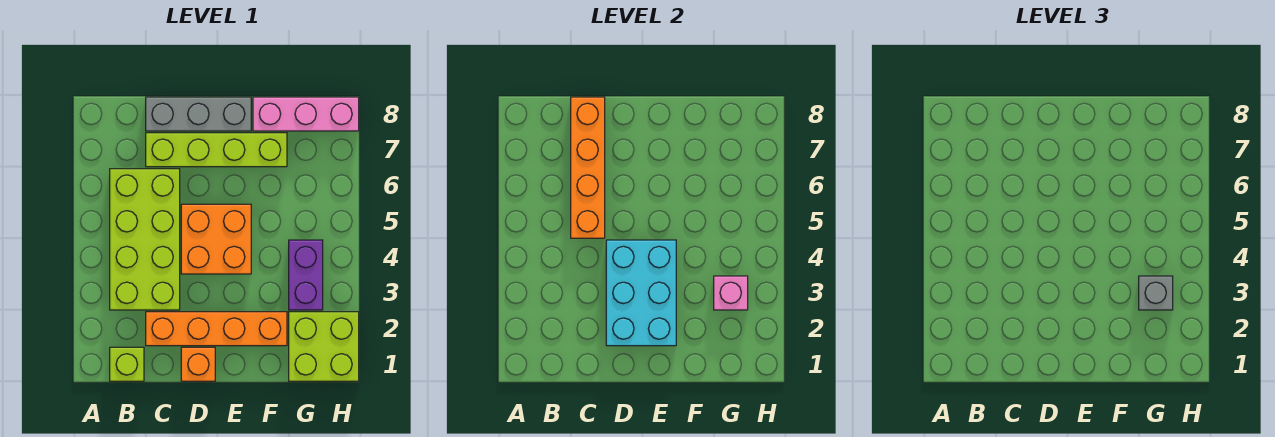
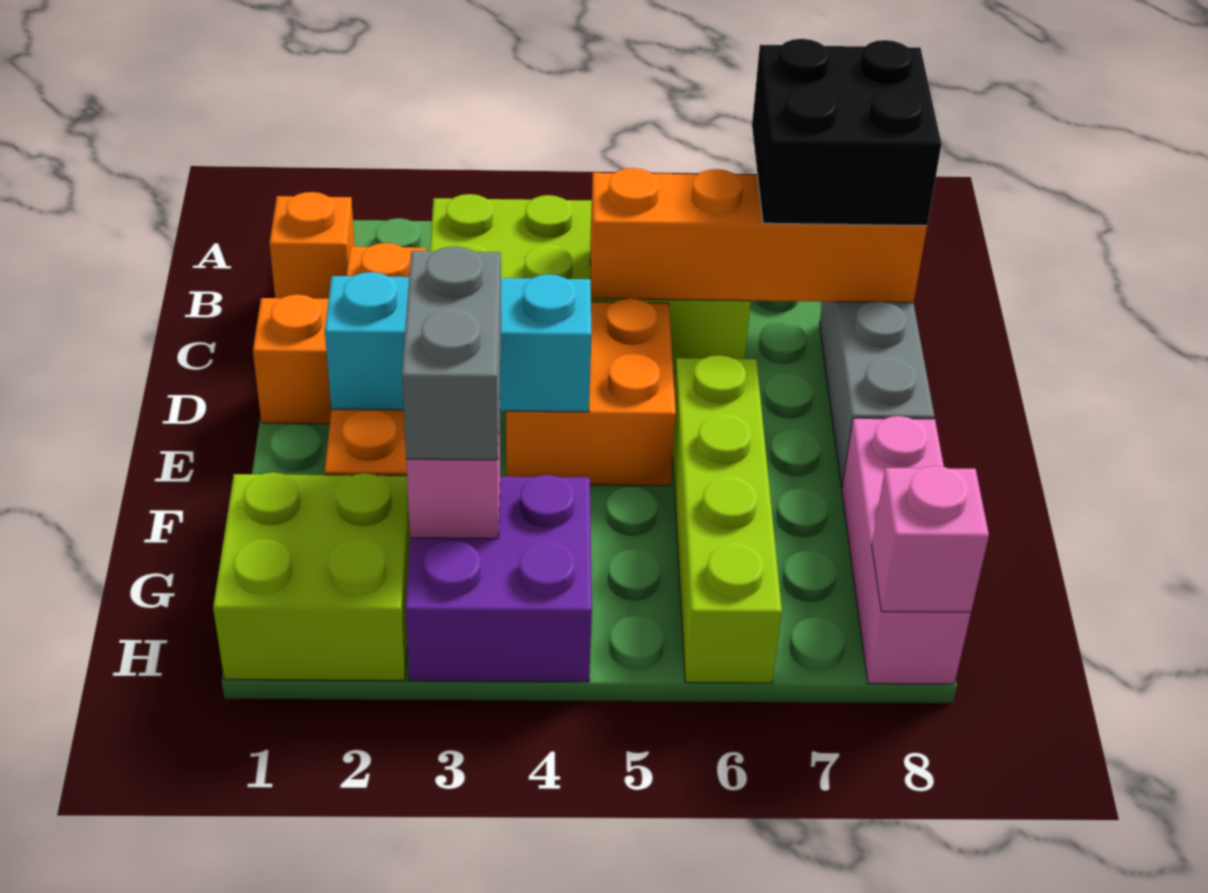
lime 1x1 brick [110,347,144,381] -> orange 1x1 brick [269,192,355,299]
none -> black 2x2 brick [752,39,941,226]
lime 1x4 brick [146,133,287,167] -> lime 1x4 brick moved to [673,355,782,683]
cyan 2x3 brick [606,240,676,346] -> cyan 1x3 brick [325,272,592,412]
purple 1x2 brick [289,240,323,310] -> purple 2x2 brick [405,475,592,682]
grey 1x1 brick [1139,276,1173,310] -> grey 1x2 brick [402,246,501,460]
none -> pink 1x1 brick [872,466,989,612]

